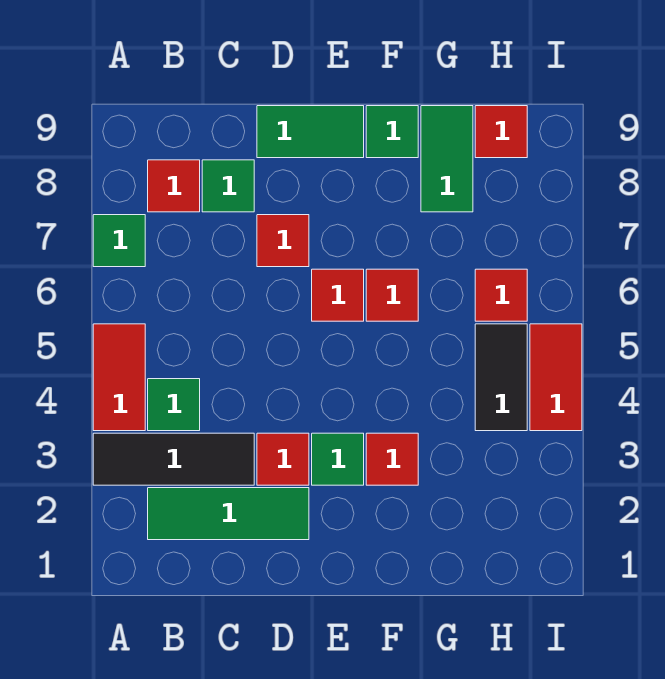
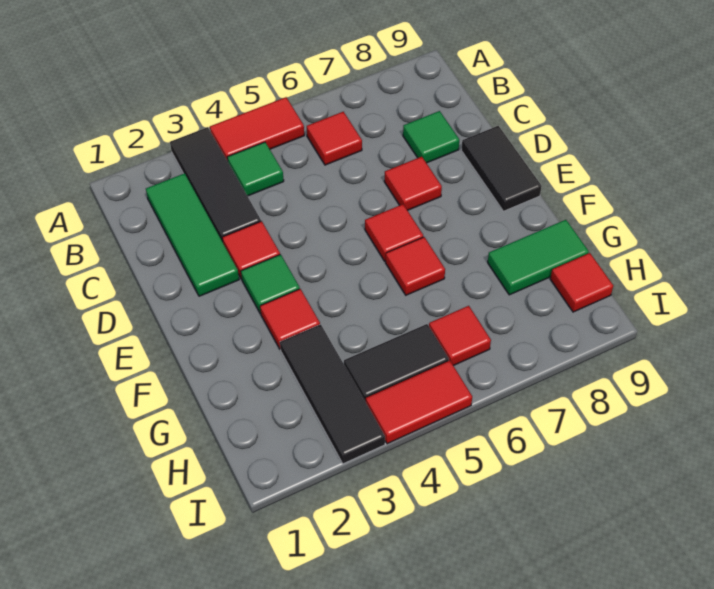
green 1x1 tile [93,215,145,267] -> none
red 1x1 tile [148,160,200,212] -> red 1x1 tile moved to [307,112,362,165]
green 1x2 tile [257,106,364,158] -> black 1x2 tile [461,126,542,211]
green 1x1 tile [366,106,418,158] -> none
none -> black 1x3 tile [280,324,385,464]

